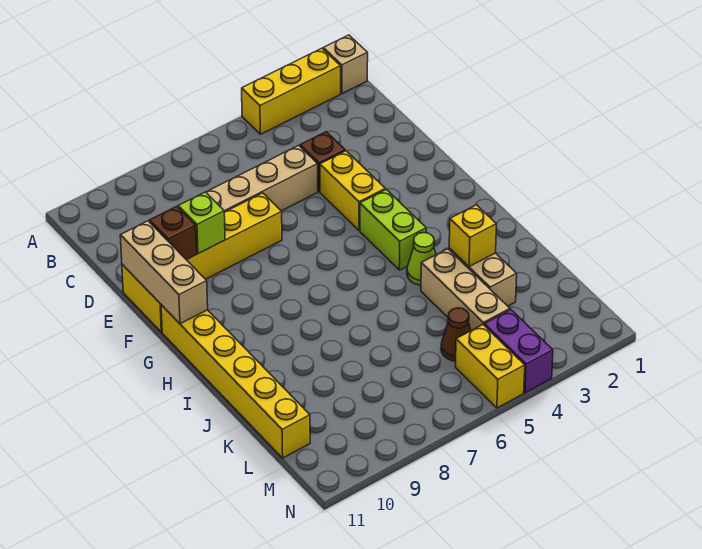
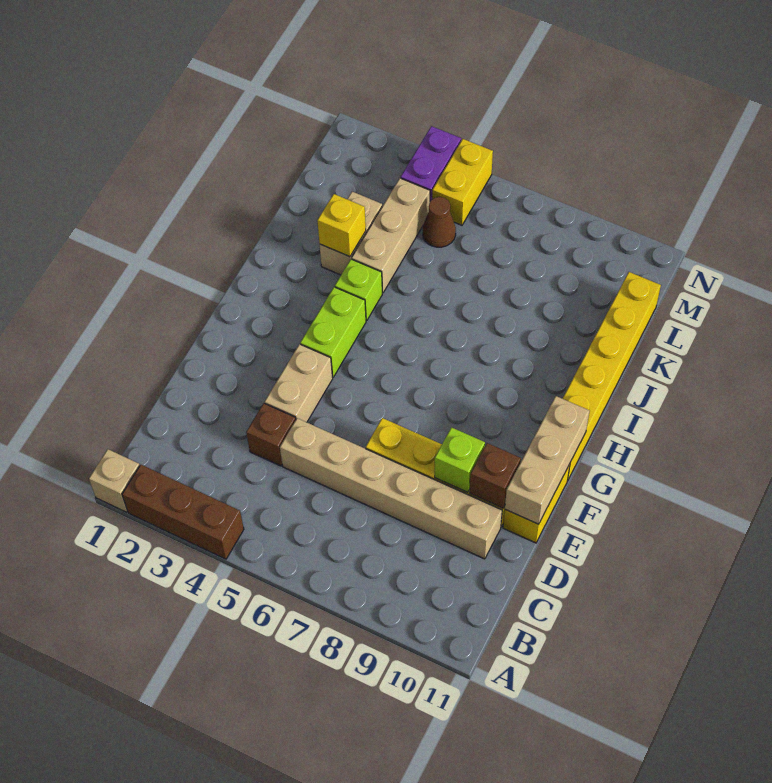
yellow 1x3 brick [242,48,341,134] -> brown 1x3 brick [122,465,244,559]
yellow 1x2 brick [320,151,385,230] -> tan 1x2 brick [265,344,333,422]
lime 1x1 cone [407,233,436,285] -> lime 1x1 brick [335,259,382,321]

